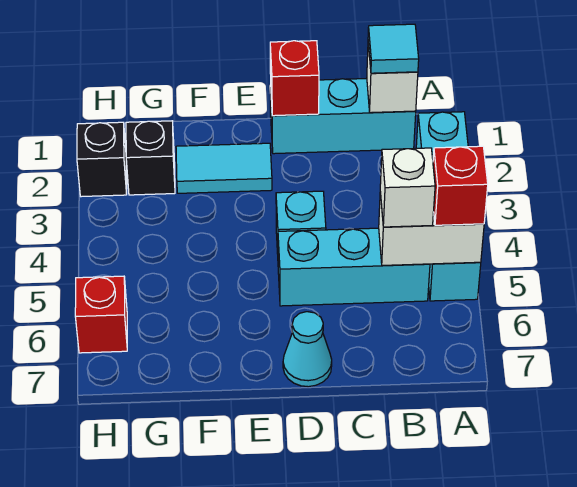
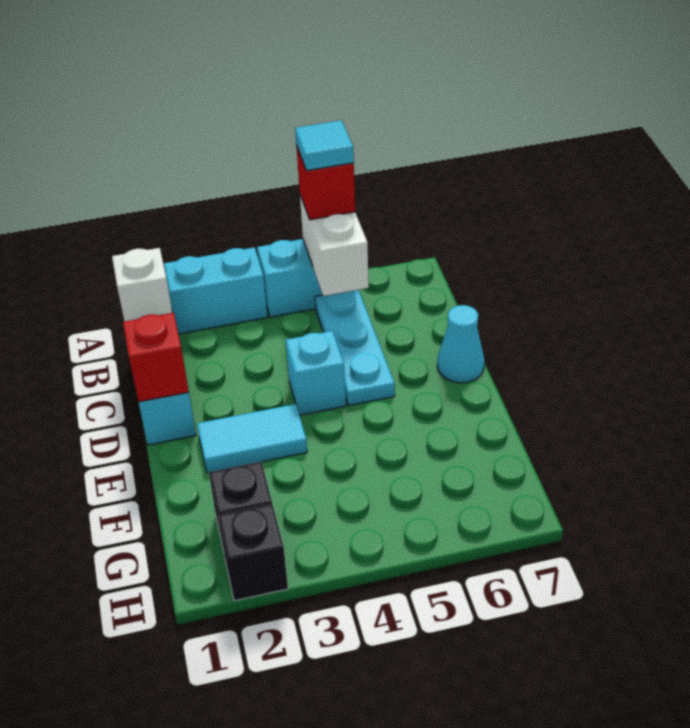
cyan 1x1 tile [368,24,419,73] -> cyan 1x1 tile moved to [295,120,354,171]
cyan 1x3 brick [278,228,430,306] -> cyan 1x3 plate [315,290,395,406]
white 1x1 brick [380,148,435,227] -> none
cyan 1x2 tile [176,143,272,193] -> cyan 1x2 tile turned to [197,404,307,473]
red 1x1 brick [75,276,127,353] -> none

